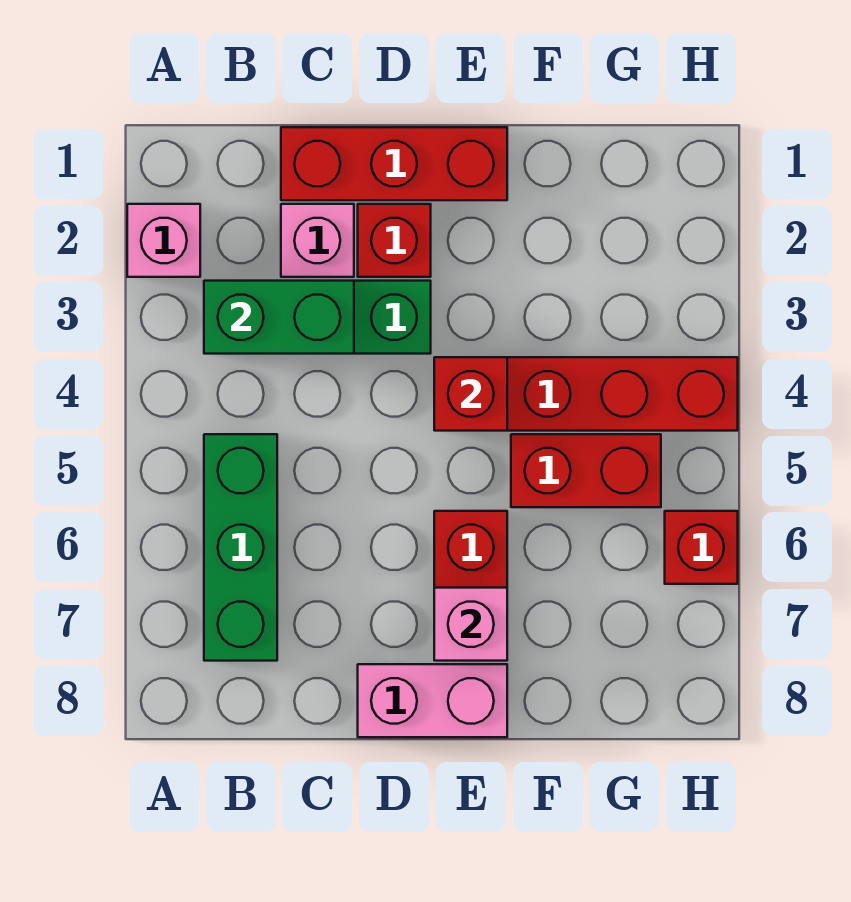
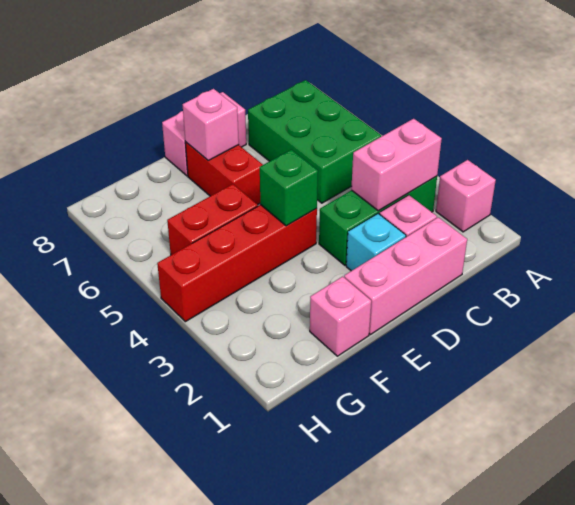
green 1x2 brick [204,281,354,354] -> pink 1x2 brick [351,119,442,211]
green 1x3 brick [204,434,277,661] -> green 2x3 brick [248,80,381,203]
red 1x3 brick [281,127,507,200] -> pink 1x3 brick [344,217,467,335]
red 1x1 brick [358,204,431,277] -> cyan 1x1 brick [346,214,406,271]
red 1x1 brick [434,357,507,431] -> green 1x1 brick [260,150,318,226]
none -> pink 1x1 brick [310,276,371,356]
red 1x1 brick [665,511,738,584] -> none

